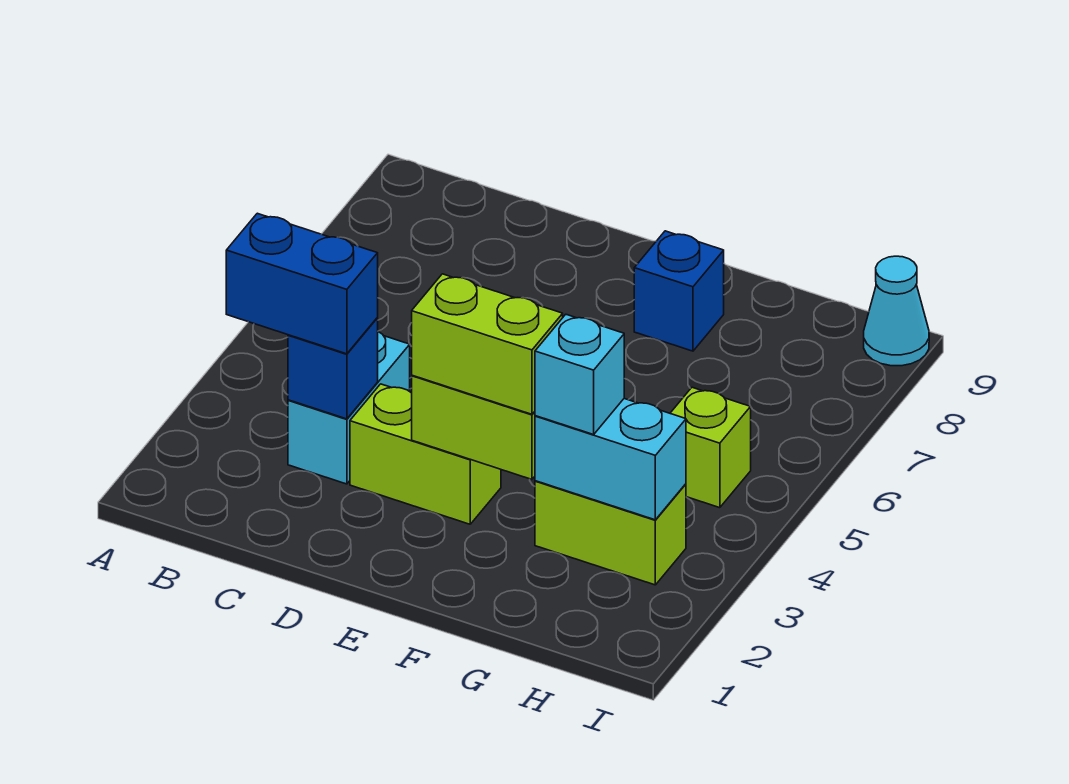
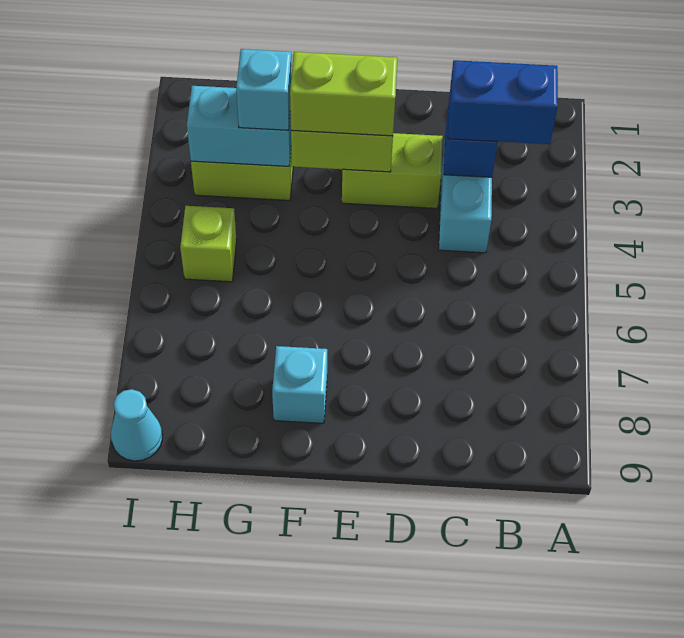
blue 1x1 brick [634,231,724,351] -> cyan 1x1 brick [272,346,327,423]

